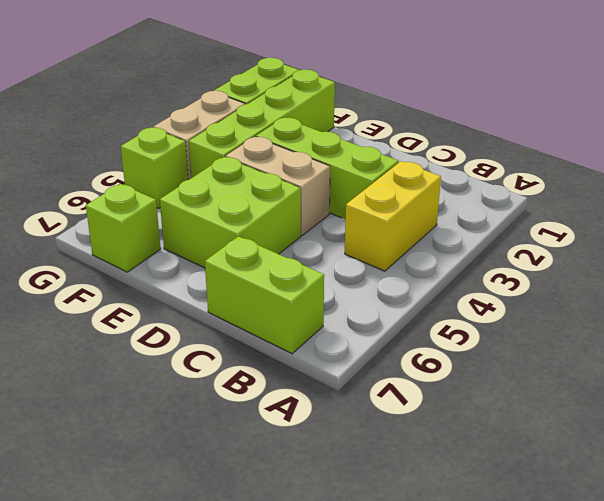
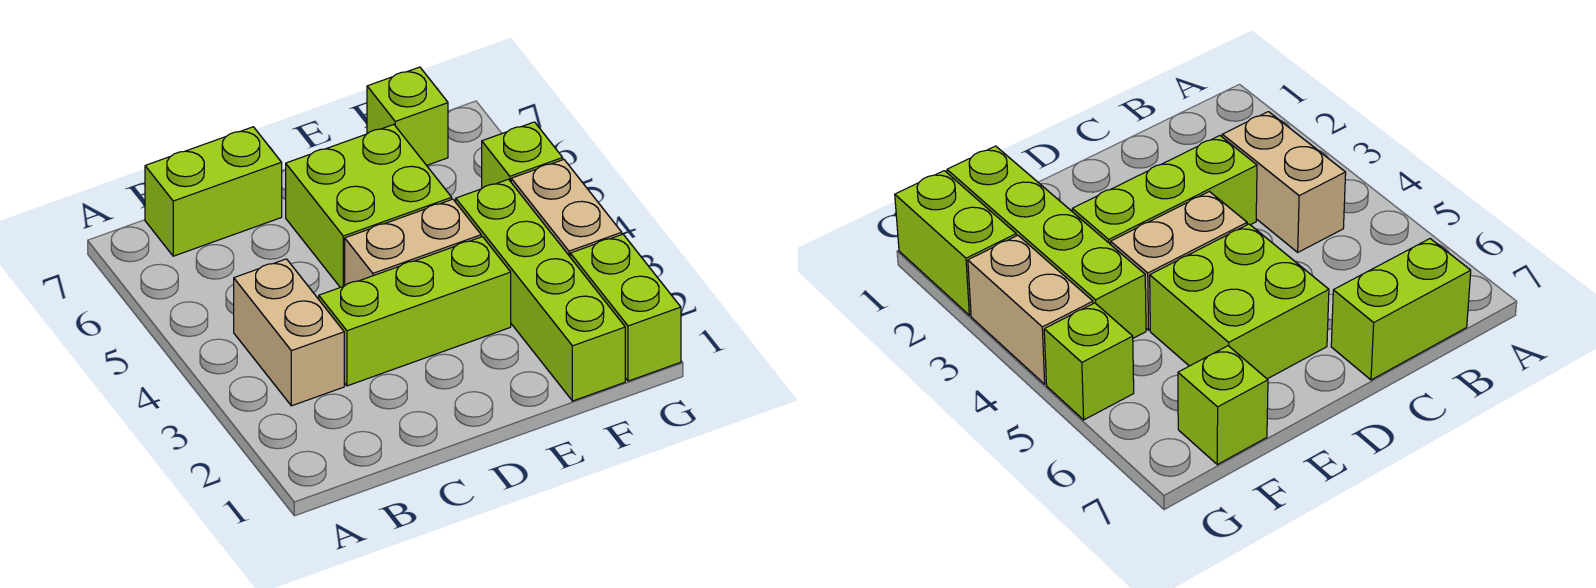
yellow 1x2 brick [345,161,441,271] -> tan 1x2 brick [234,259,344,406]

